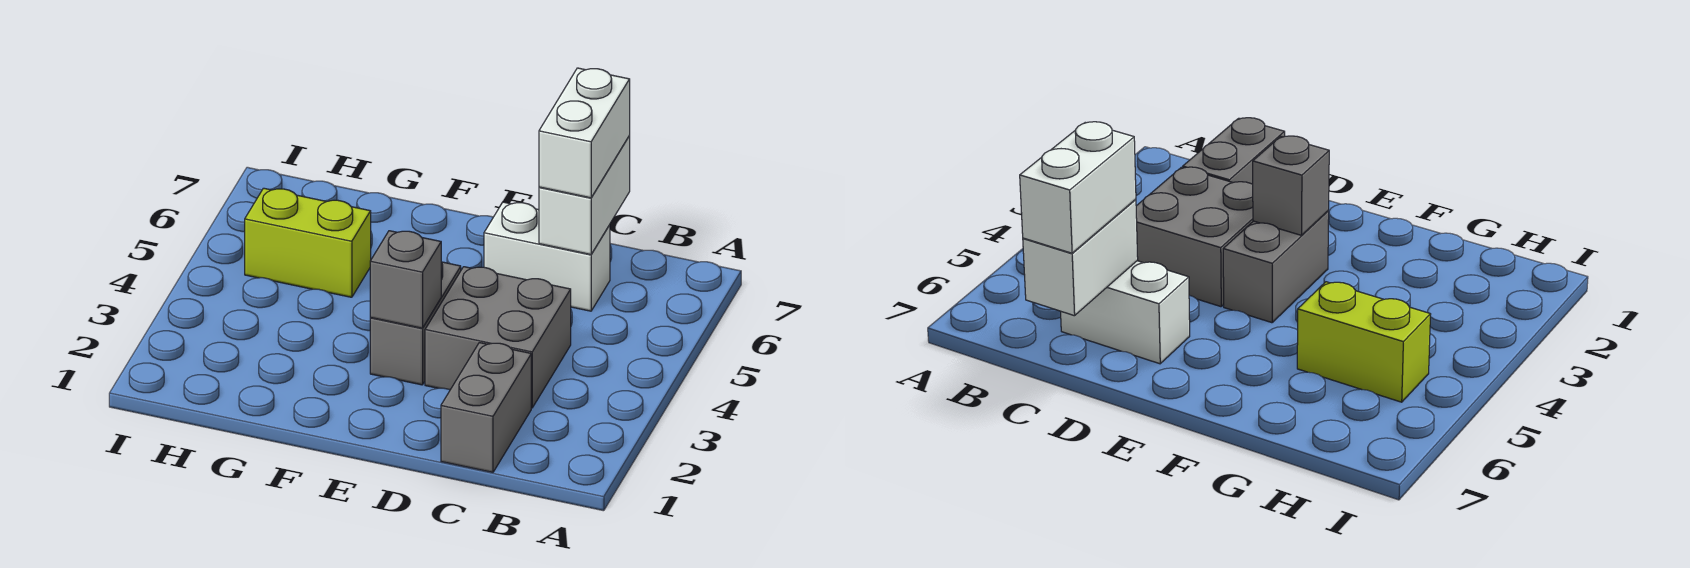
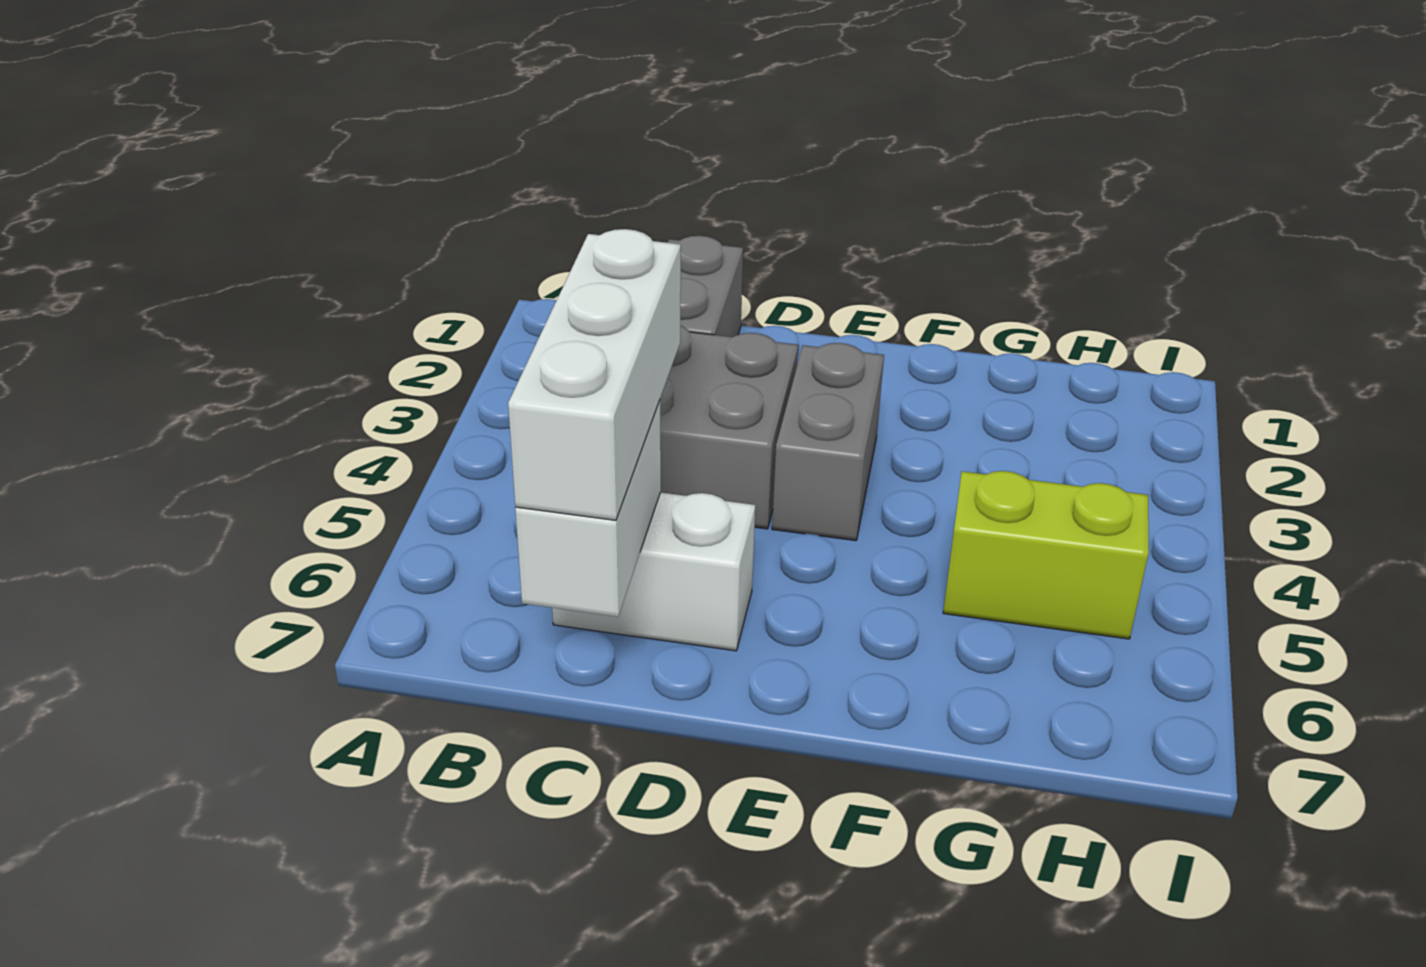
white 1x2 brick [539,68,630,198] -> white 1x3 brick [508,229,681,520]
grey 1x1 brick [370,231,441,328] -> none

